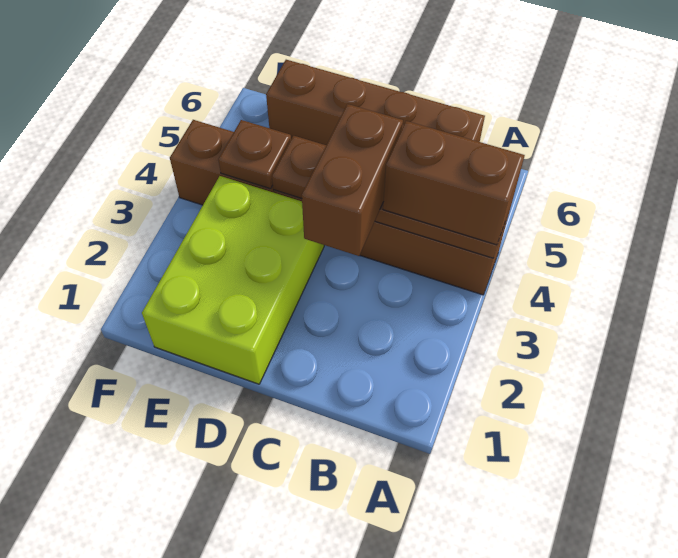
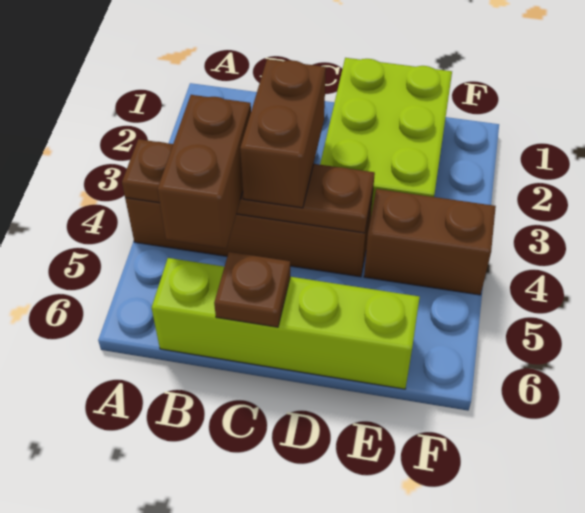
brown 1x2 brick [383,121,525,245] -> brown 1x2 brick turned to [157,95,251,248]
brown 1x4 brick [266,60,485,145] -> lime 1x4 brick [152,258,420,389]
brown 1x1 plate [218,120,291,189] -> brown 1x1 plate moved to [214,252,290,327]

